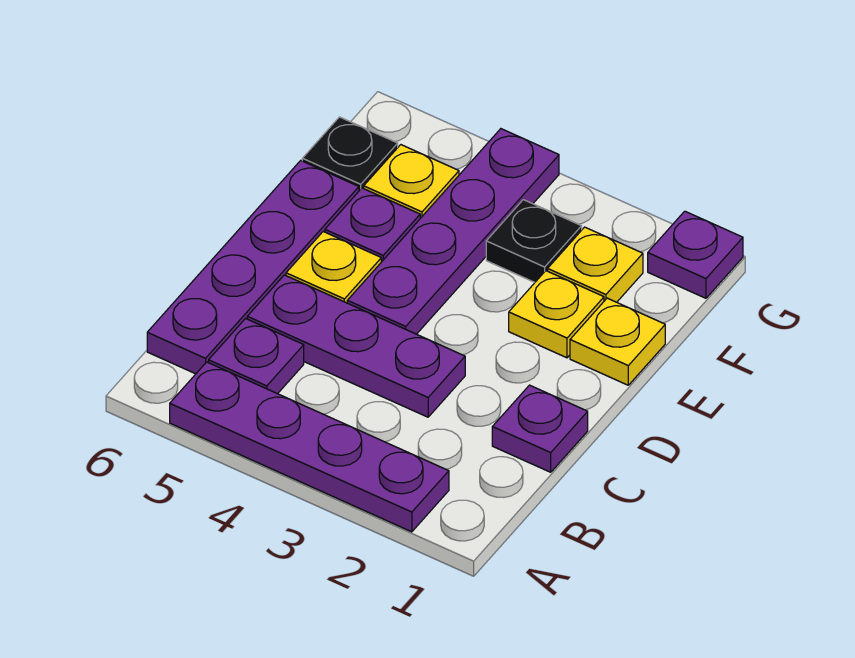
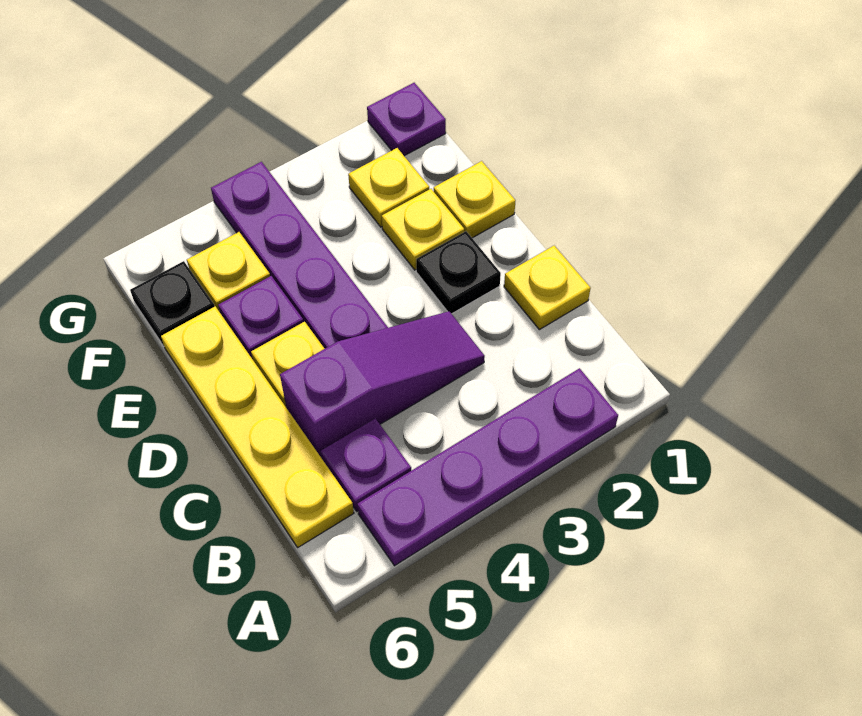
purple 1x4 plate [147,161,359,374] -> yellow 1x4 plate [161,306,354,547]
purple 1x1 plate [492,385,588,472] -> yellow 1x1 plate [504,246,591,330]
purple 1x3 plate [247,275,465,417] -> purple 1x3 slope [280,311,485,457]
black 1x1 plate [486,200,582,282] -> black 1x1 plate moved to [416,231,501,314]

